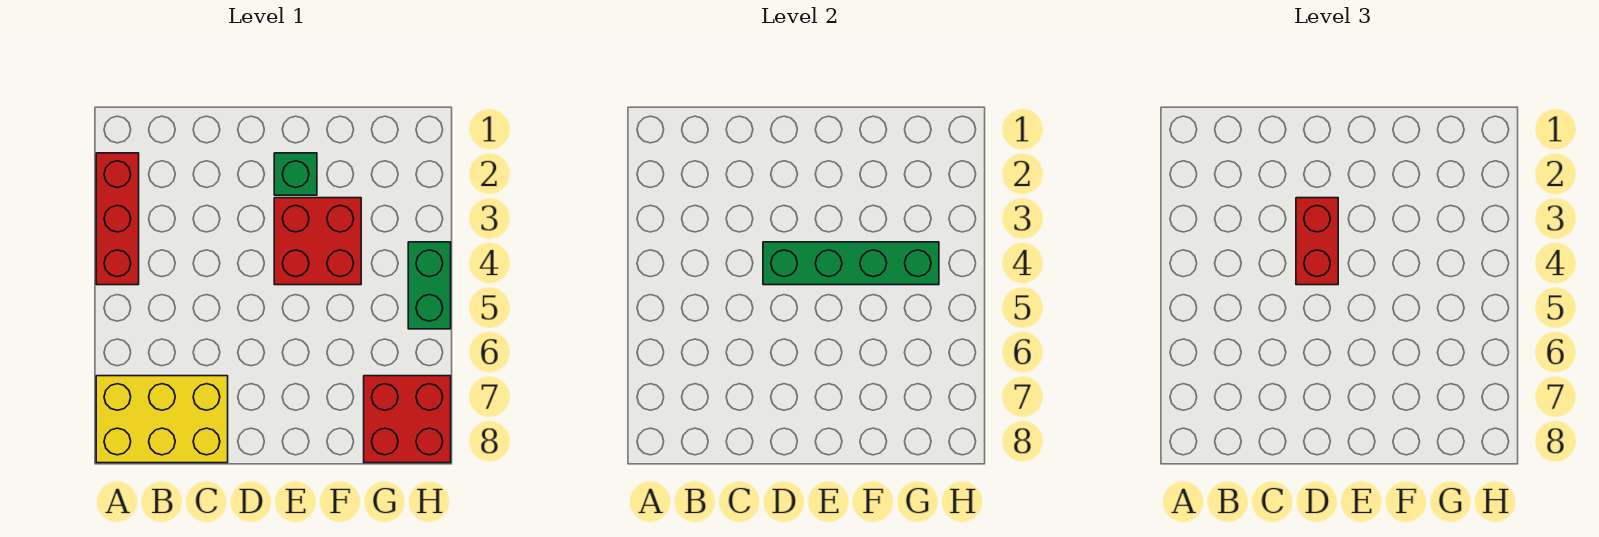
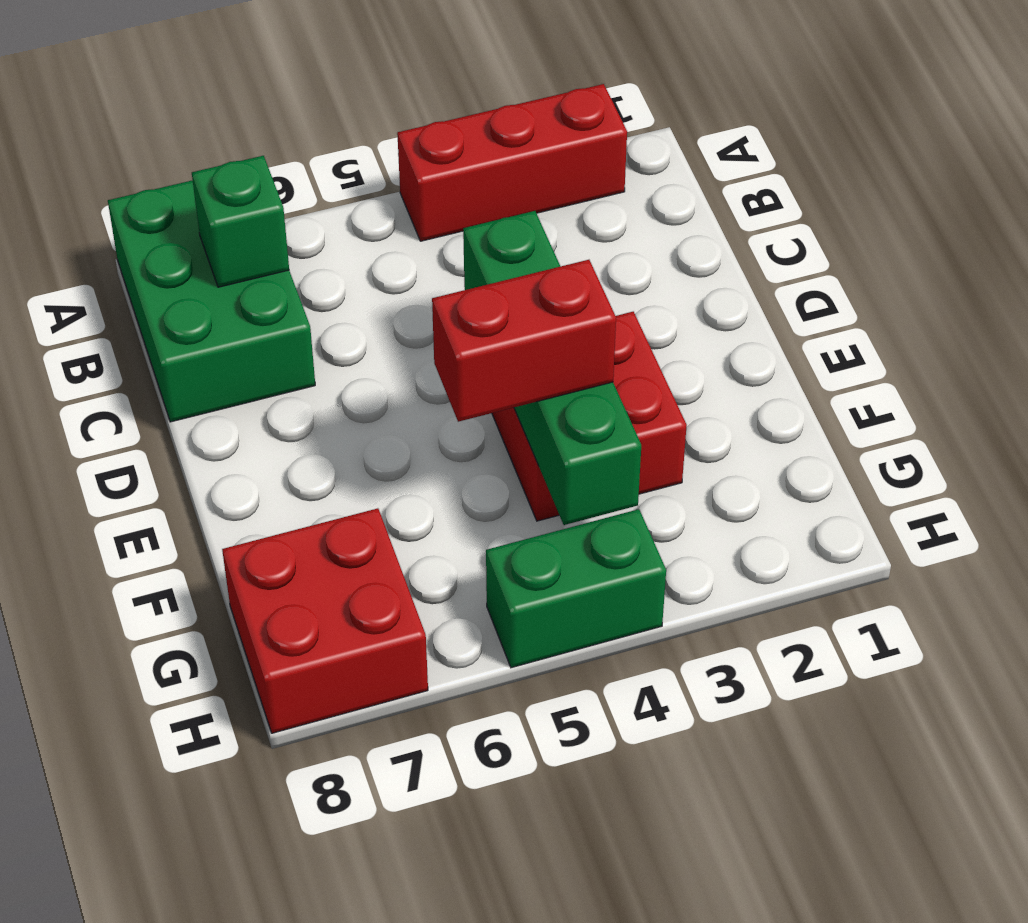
yellow 2x3 brick [96,376,228,463] -> green 2x3 brick [108,180,315,422]
red 1x2 brick [1296,198,1338,285] -> red 1x2 brick moved to [432,260,616,422]
green 1x1 brick [274,153,317,195] -> green 1x1 brick moved to [192,156,289,287]

